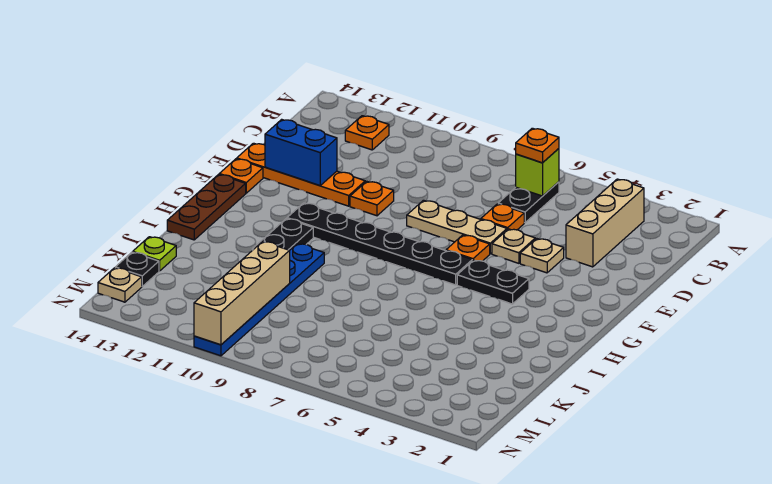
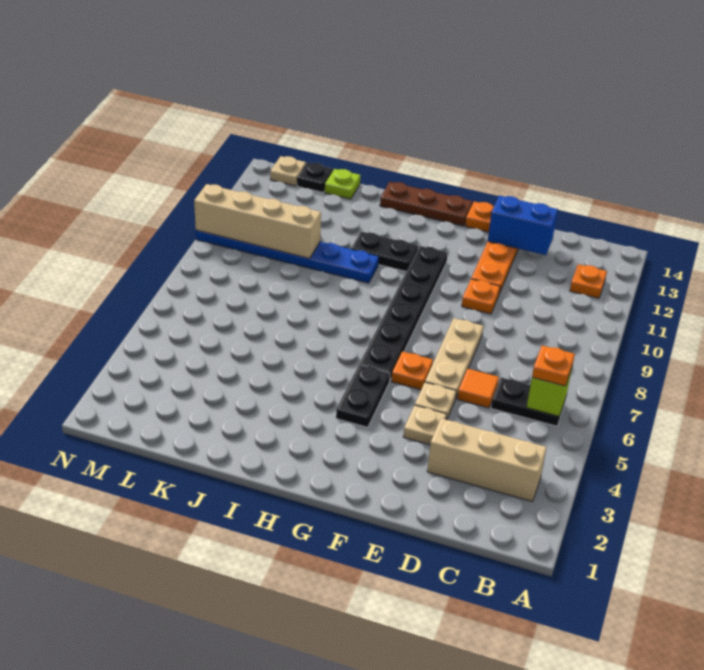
orange 1x1 plate [481,204,524,230] -> orange 1x1 tile [457,369,499,408]
blue 1x2 brick [265,119,337,186] -> blue 1x2 brick turned to [488,196,558,255]

